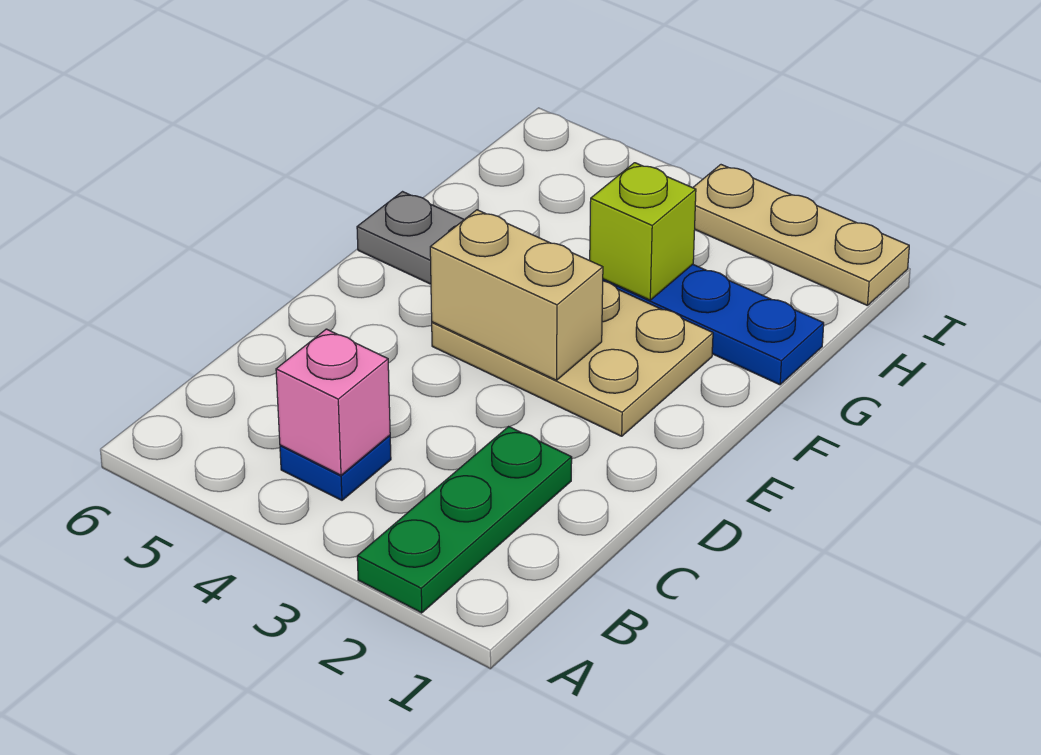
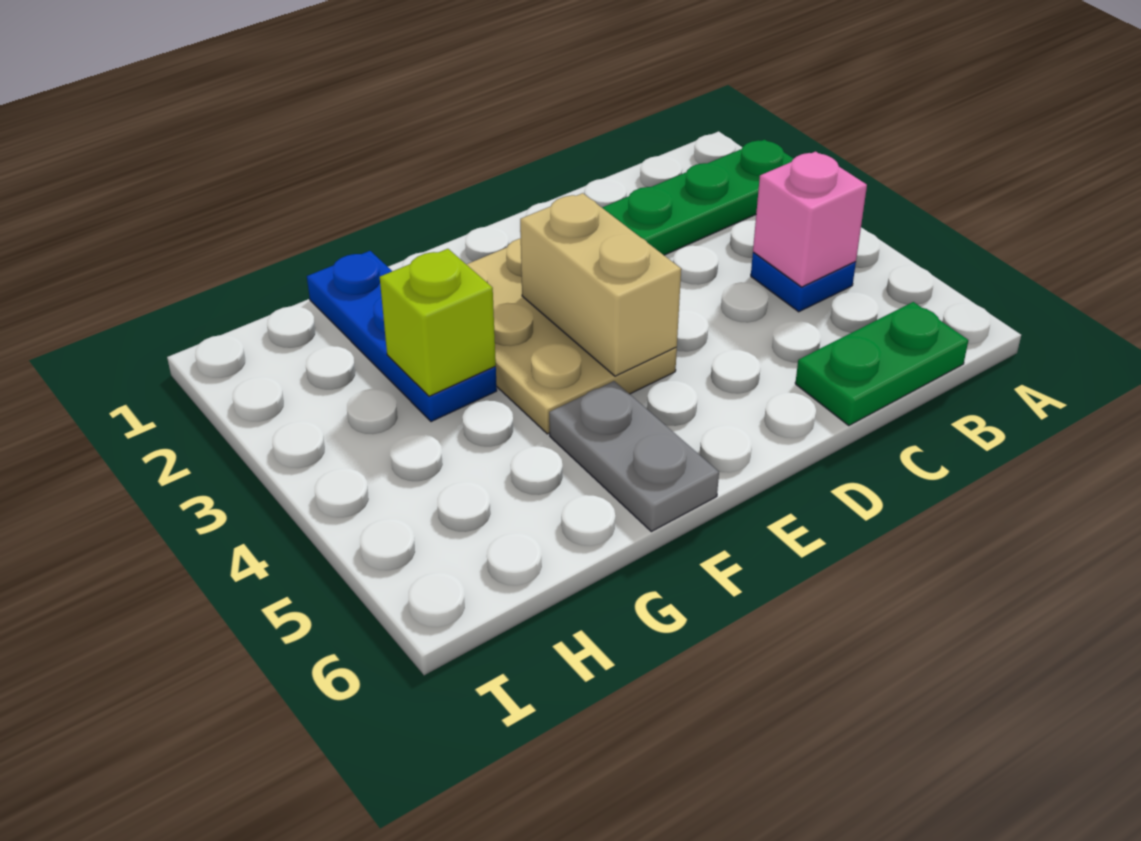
none -> green 1x2 plate [795,302,968,426]
tan 1x3 plate [693,165,909,306] -> none

